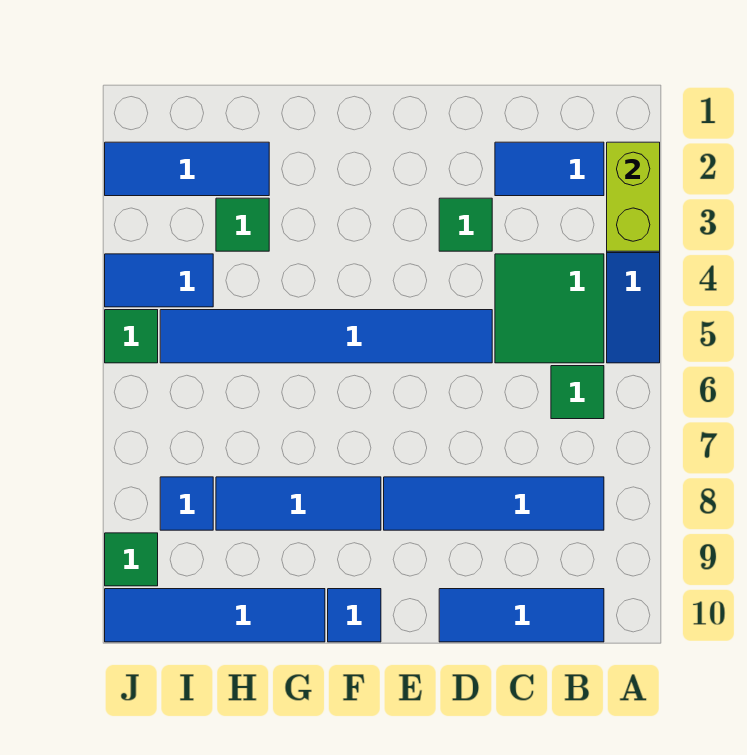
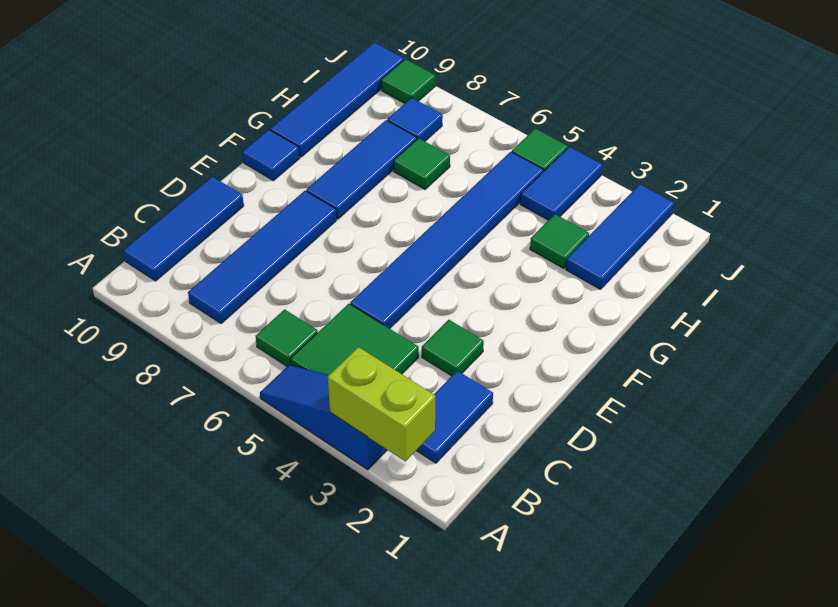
none -> green 1x1 tile [394,138,450,189]

